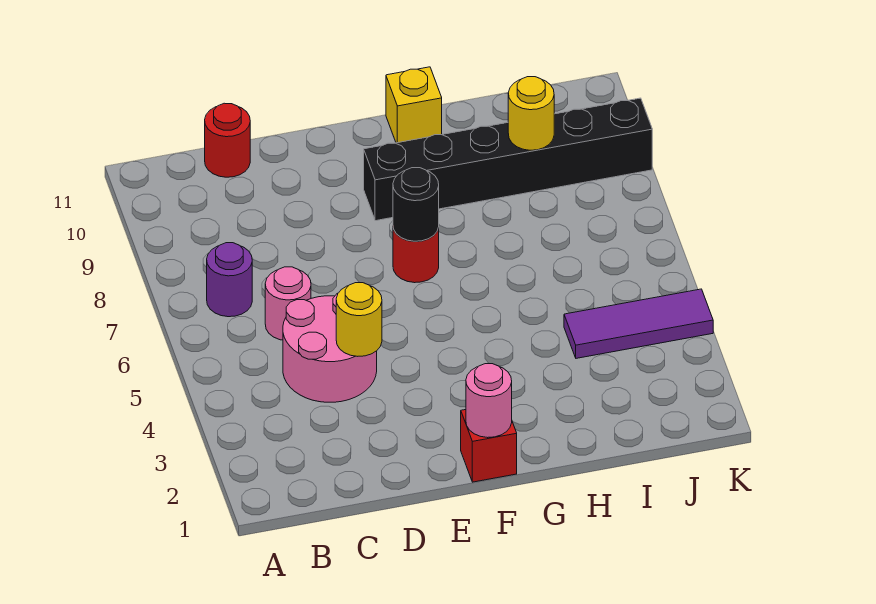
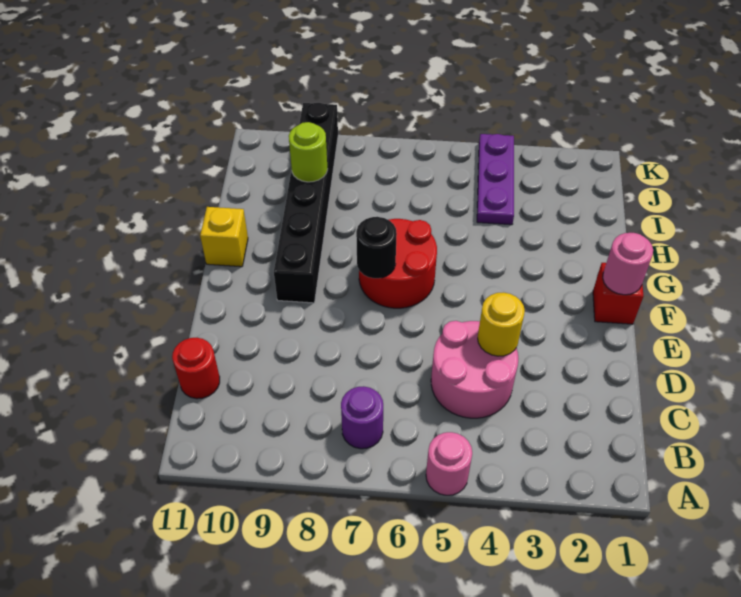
pink 1x1 round brick [265,267,311,340] -> pink 1x1 round brick moved to [426,432,472,495]
red 1x1 round brick [393,228,439,283] -> red 2x2 round brick [359,219,437,308]
purple 1x3 tile [564,289,713,358] -> purple 1x3 plate [477,134,514,225]
yellow 1x1 round brick [508,77,554,150] -> lime 1x1 round brick [289,122,328,182]

